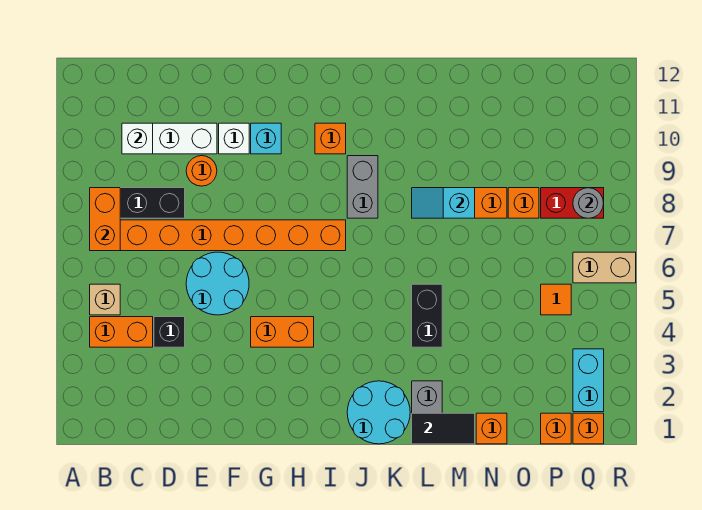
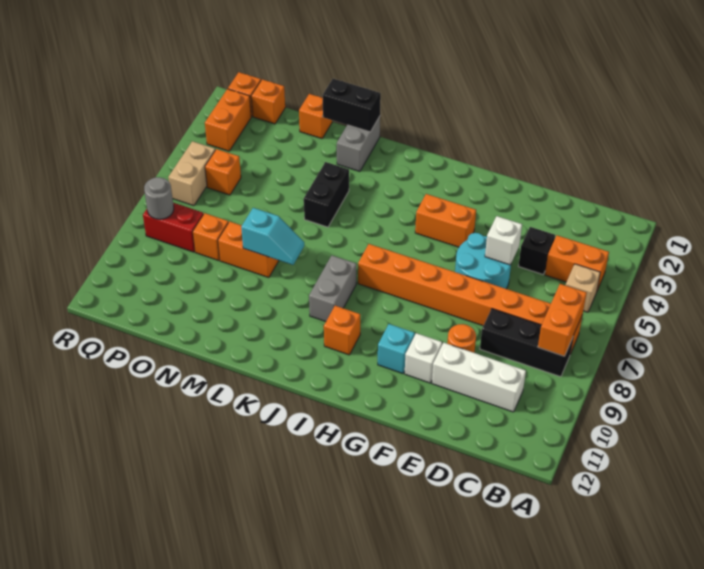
white 1x1 brick [122,123,153,154] -> white 1x1 brick moved to [485,216,522,265]
cyan 2x2 round brick [347,381,410,444] -> none
black 1x2 tile [412,413,475,444] -> black 1x2 brick [323,79,381,132]
orange 1x1 tile [541,284,571,315] -> orange 1x1 brick [205,149,241,195]
cyan 1x2 brick [573,349,604,412] -> orange 1x2 brick [205,89,251,151]
tan 1x2 brick [573,252,636,283] -> tan 1x2 brick turned to [168,141,215,206]

